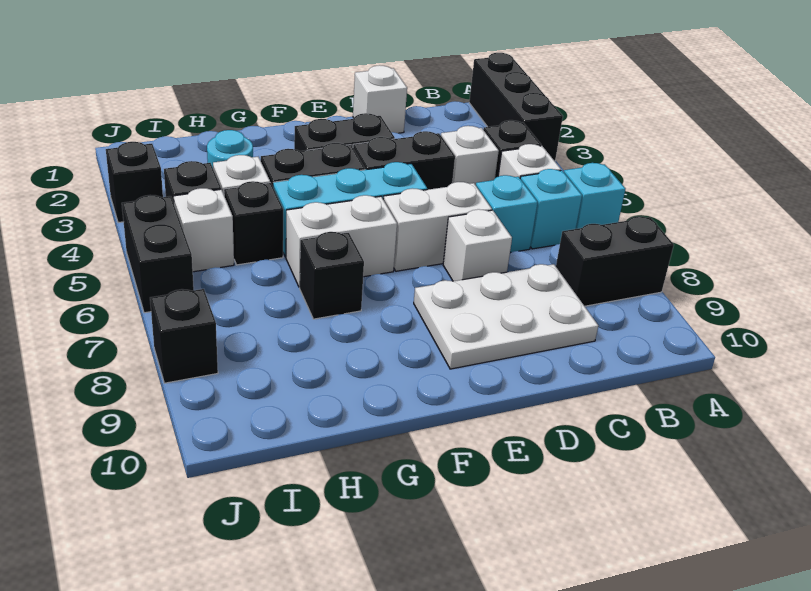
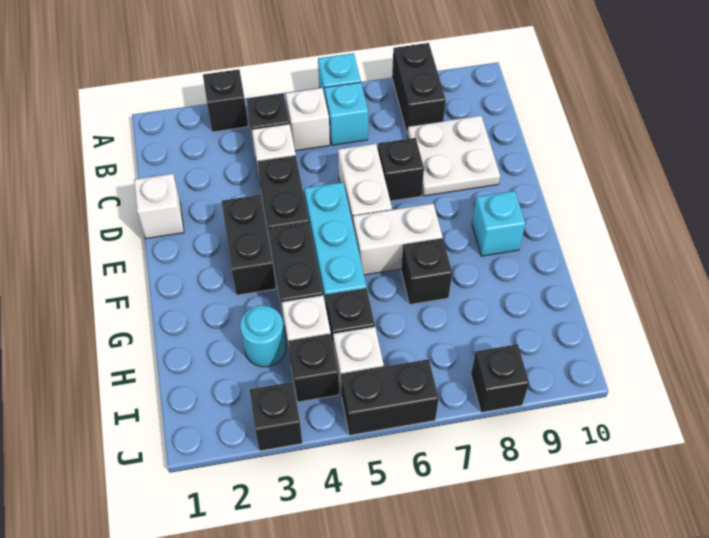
black 1x3 brick [469,53,563,161] -> black 1x1 brick [203,69,248,132]
cyan 1x1 brick [476,175,538,253] -> cyan 1x1 brick moved to [472,191,525,256]
white 2x3 plate [414,264,598,369] -> white 2x2 plate [407,116,500,196]
white 1x1 brick [443,209,512,281] -> black 1x1 brick [378,138,424,201]
white 1x2 brick [286,195,397,287] -> white 1x2 brick turned to [353,204,442,275]

